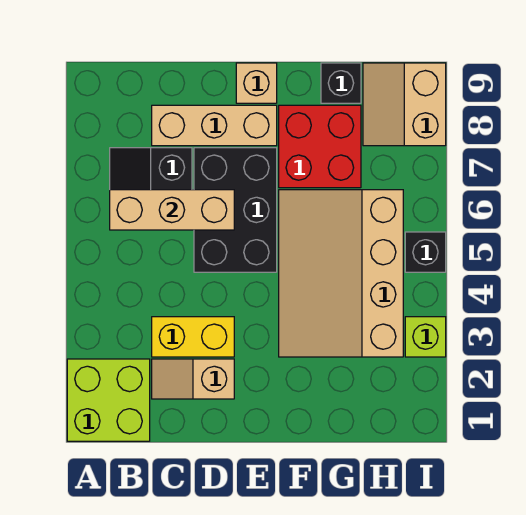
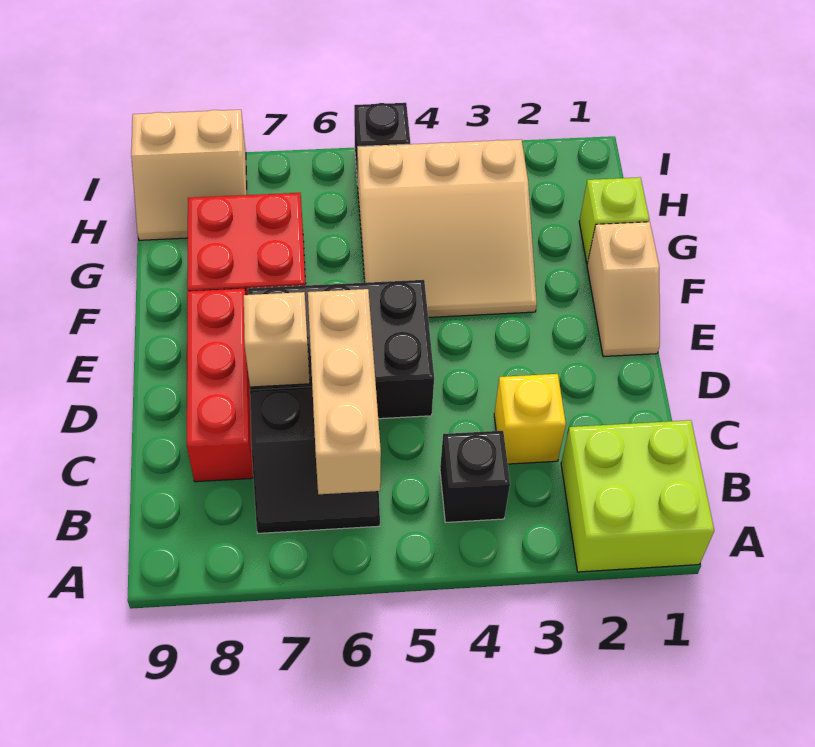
tan 1x2 slope [152,359,234,399] -> tan 1x2 slope moved to [587,222,660,357]
yellow 1x2 brick [152,317,234,357] -> yellow 1x1 brick [494,374,566,464]
tan 1x3 brick [152,105,277,146] -> red 1x3 brick [187,288,253,482]
tan 1x1 brick [236,63,277,103] -> tan 1x1 brick moved to [244,292,310,387]
tan 3x4 slope [279,190,403,357] -> tan 3x3 slope [357,139,537,317]
black 1x1 brick [321,63,361,103] -> black 1x1 brick moved to [440,431,510,522]
lime 1x1 brick [405,317,446,357] -> lime 1x1 brick moved to [579,177,649,263]

